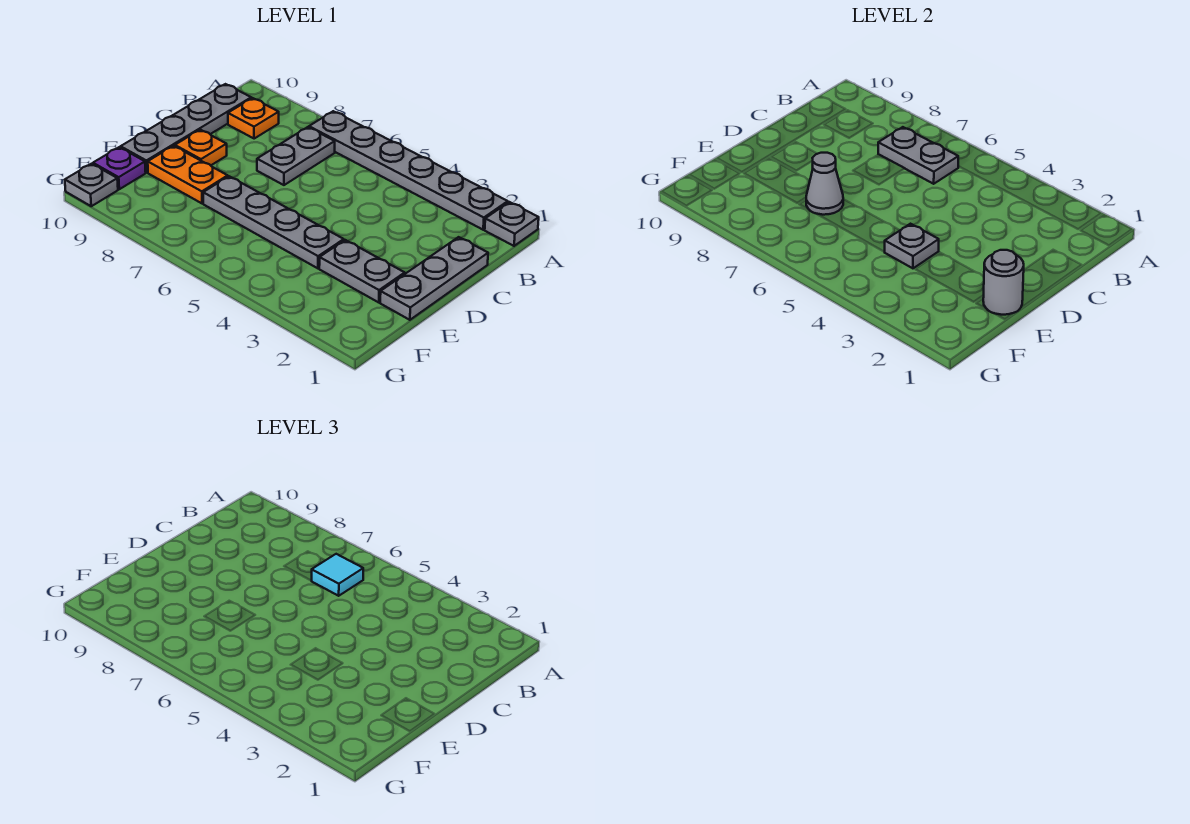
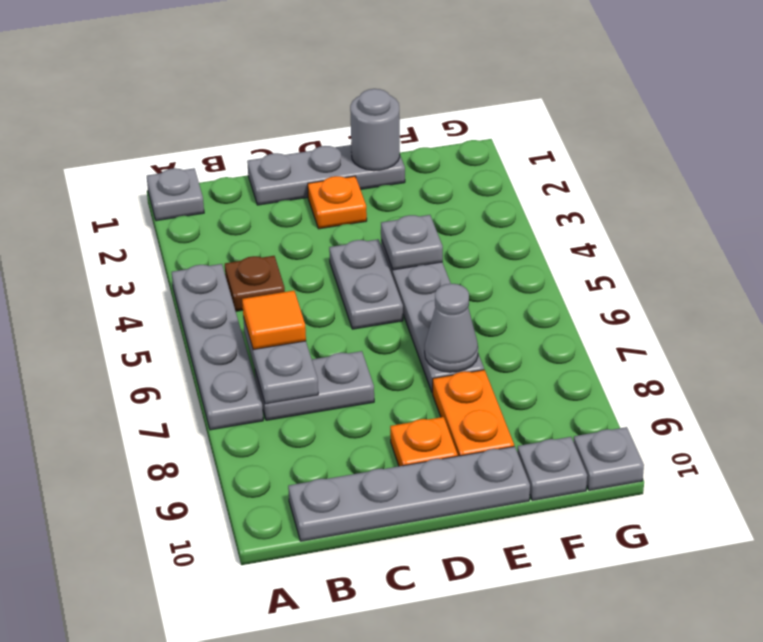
grey 1x6 plate [309,111,508,230] -> grey 1x4 plate [172,264,263,430]
none -> brown 1x1 plate [225,256,285,311]
cyan 1x1 tile [312,554,363,596] -> orange 1x1 tile [242,291,306,350]
orange 1x1 plate [228,98,279,138] -> orange 1x1 plate moved to [308,176,367,229]
grey 1x2 plate [319,240,405,302] -> grey 1x2 plate moved to [329,239,403,329]
purple 1x1 plate [93,147,146,189] -> grey 1x1 plate [517,437,587,500]

